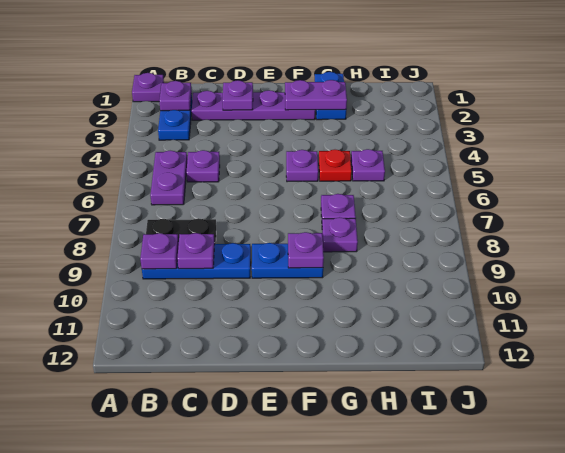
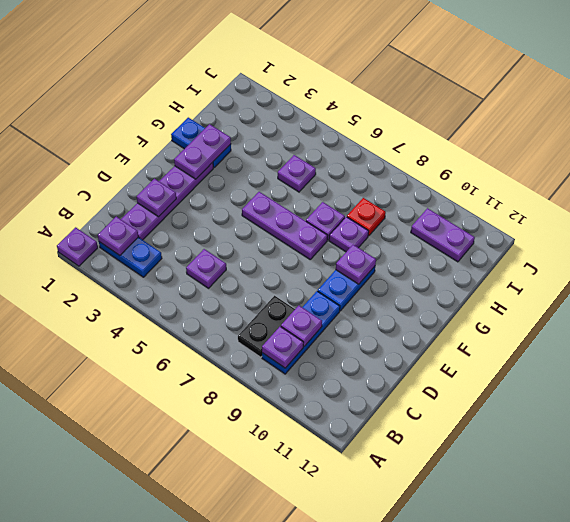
purple 1x2 plate [150,151,187,205] -> purple 1x2 plate moved to [411,208,475,262]
purple 1x1 plate [286,150,318,182] -> purple 1x3 plate [242,192,328,259]
red 1x1 plate [319,150,352,181] -> red 1x1 plate moved to [347,198,386,236]

